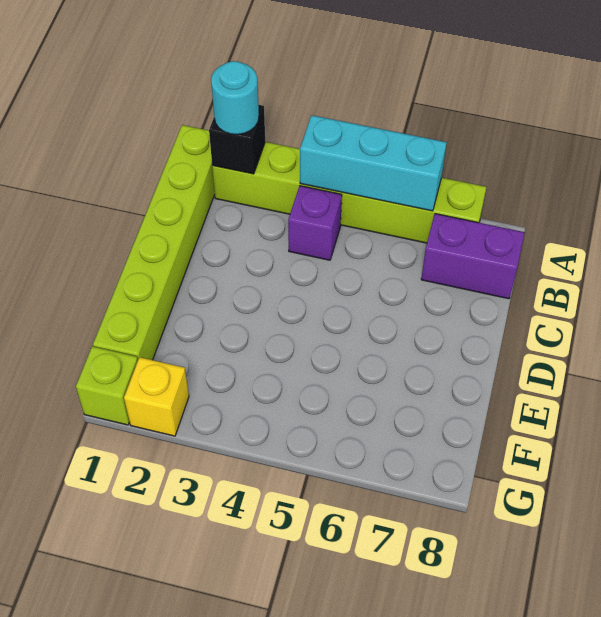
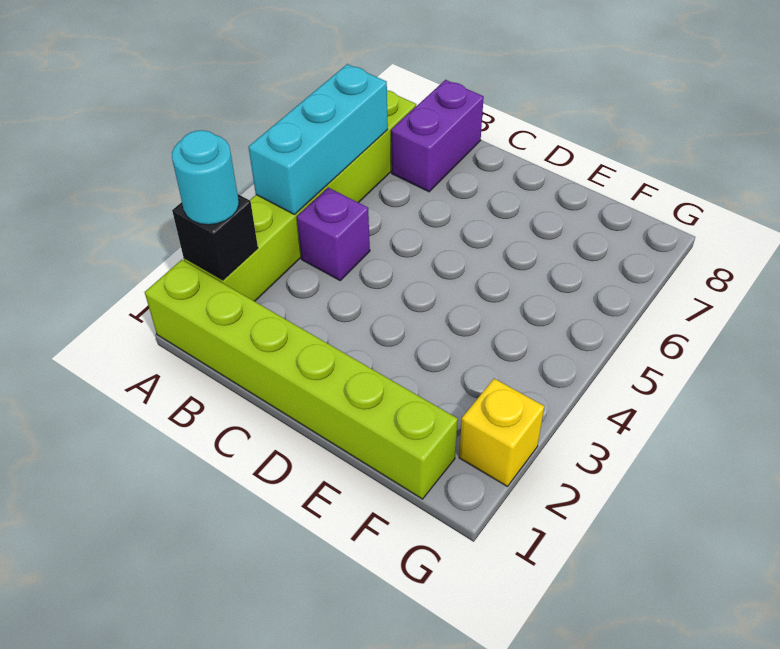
lime 1x1 brick [76,346,138,425] -> none

